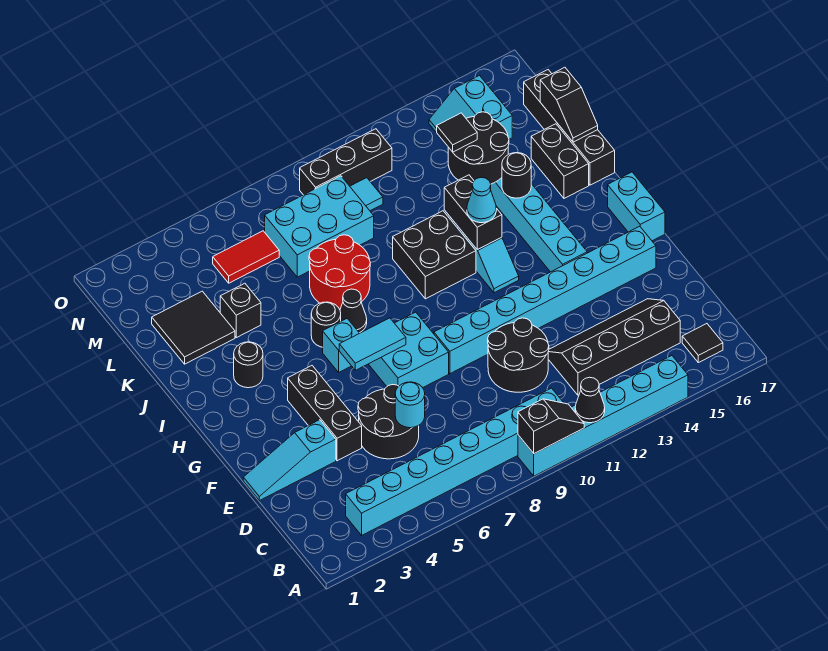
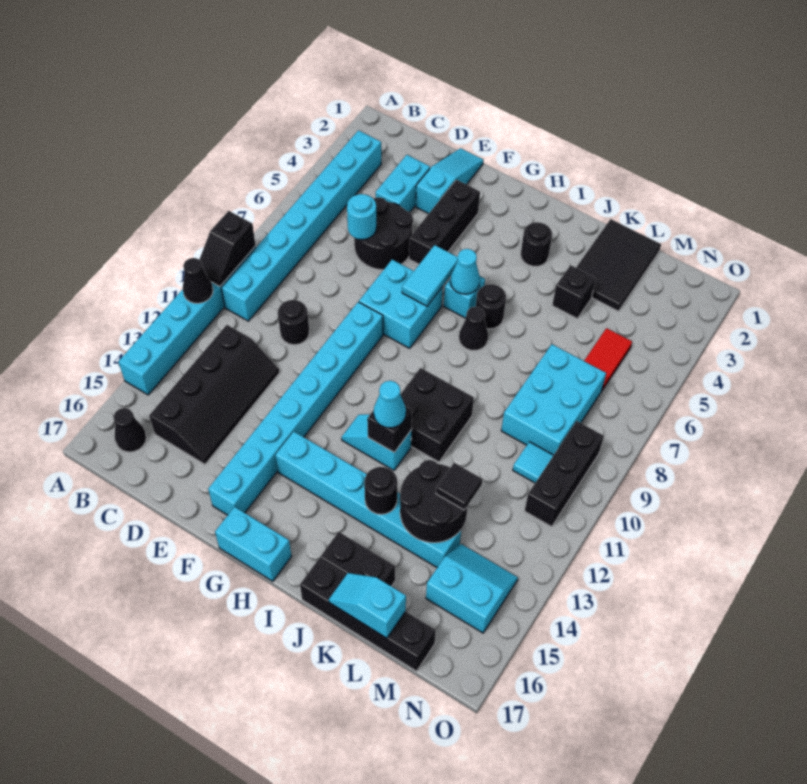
black 1x1 tile [682,324,723,363] -> black 1x1 cone [114,408,146,452]
none -> cyan 1x2 brick [376,155,430,212]
black 2x2 round brick [488,318,549,392] -> black 1x1 round brick [278,300,309,345]
black 1x3 brick [288,366,362,461] -> black 1x3 brick turned to [409,180,480,264]
none -> cyan 1x1 cone [450,249,480,294]
black 1x2 brick [444,175,502,249] -> black 1x1 brick [367,406,412,452]
red 2x2 round brick [309,235,370,309] -> none
black 2x2 tile [152,291,235,364] -> black 2x3 tile [576,219,661,311]
black 1x2 slope [540,67,598,142] -> cyan 1x2 slope [329,573,406,638]

